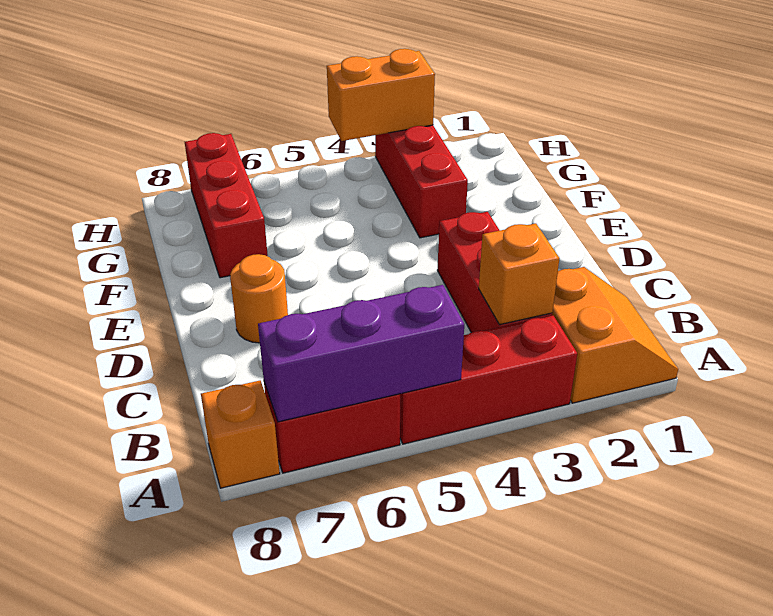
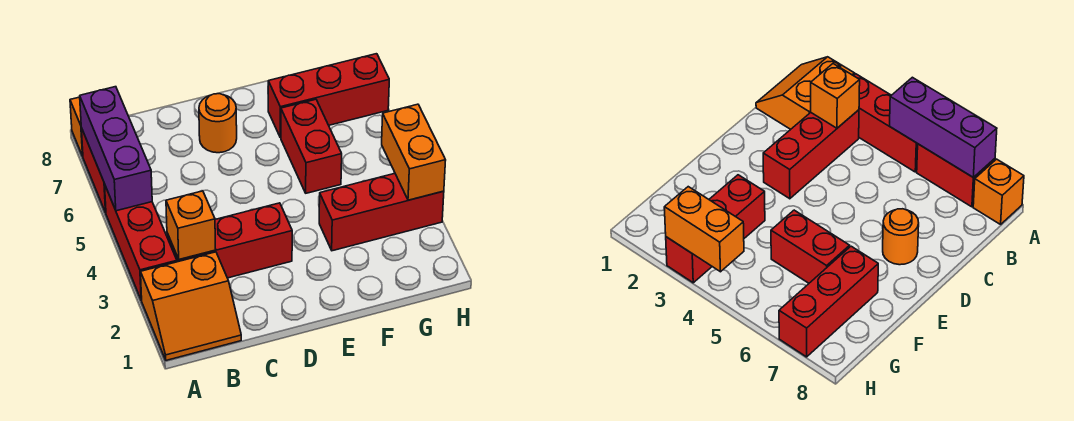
none -> red 1x2 brick [281,99,342,193]

